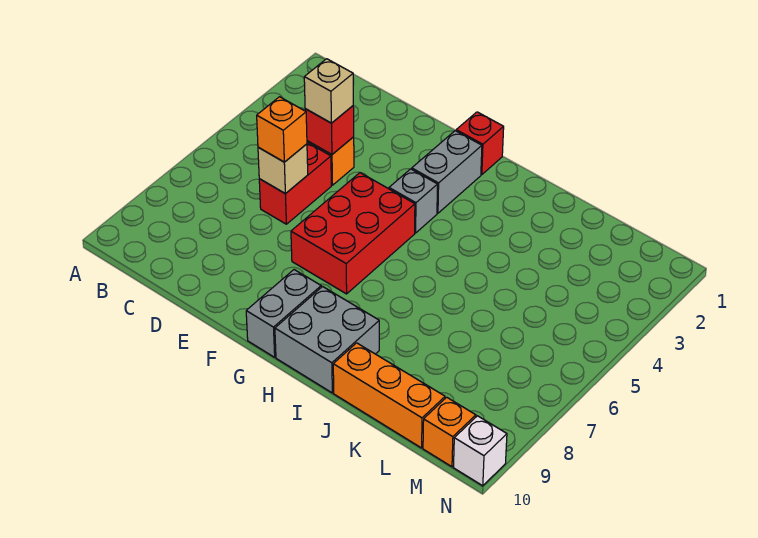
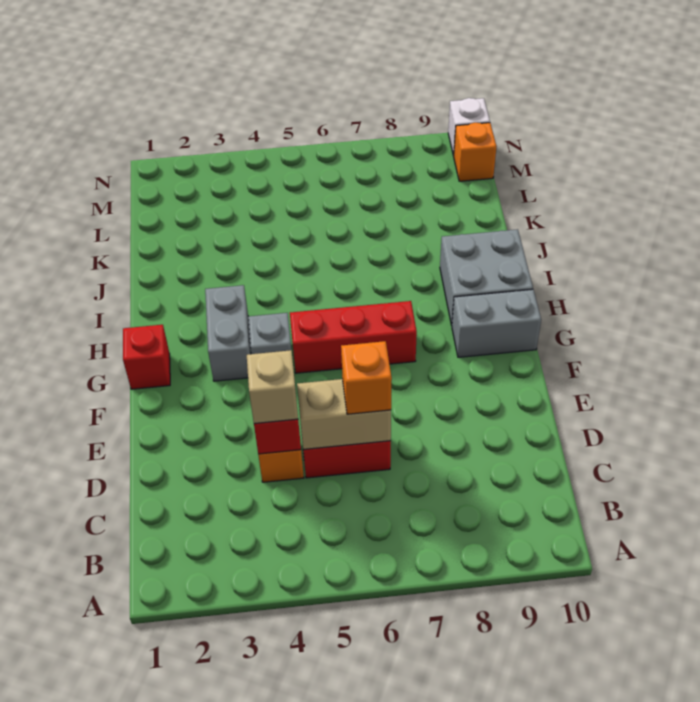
tan 1x1 brick [258,144,308,194] -> tan 1x2 brick [297,379,391,449]
red 2x3 brick [291,173,415,294] -> red 1x3 brick [290,301,417,373]
grey 1x2 brick [412,131,482,213] -> grey 1x2 brick turned to [205,285,251,381]
orange 1x3 brick [333,343,445,448] -> none

